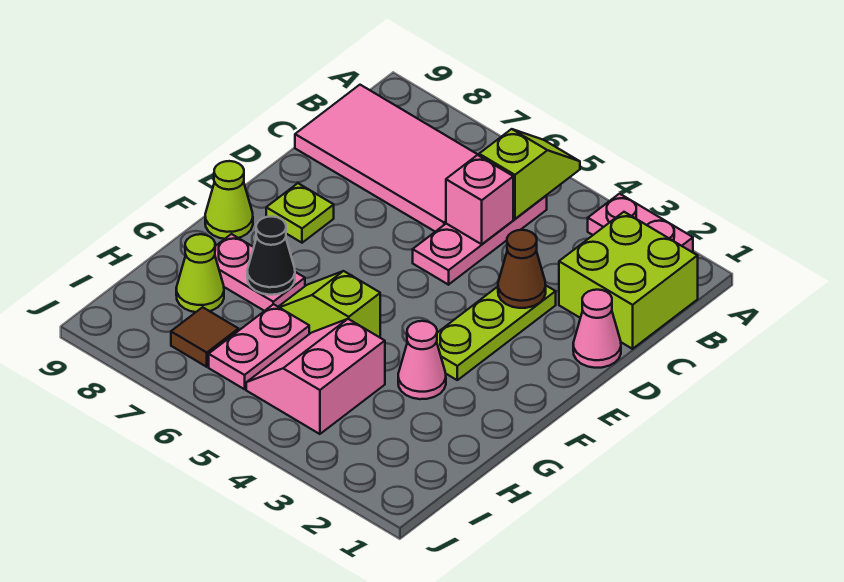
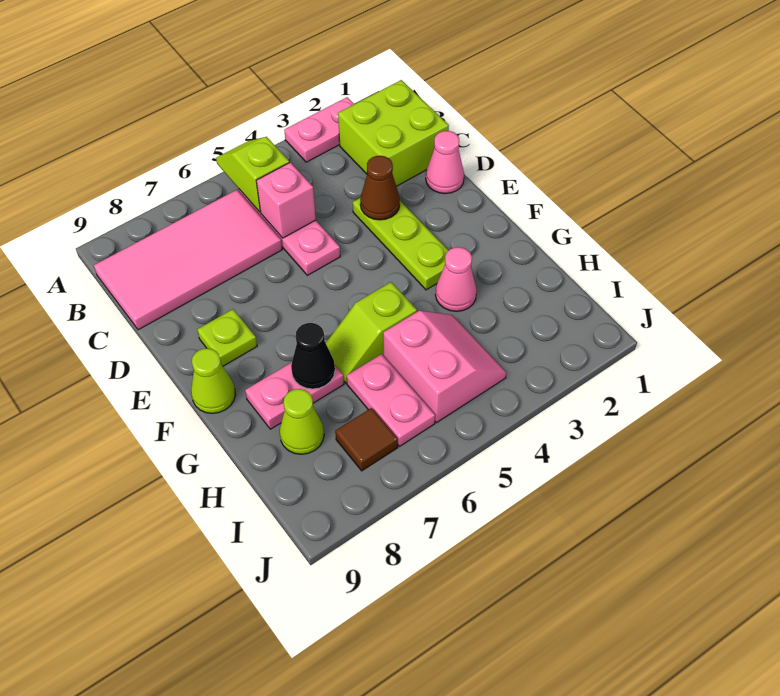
pink 2x2 slope [246,319,385,434] -> pink 2x2 slope turned to [383,311,507,423]

